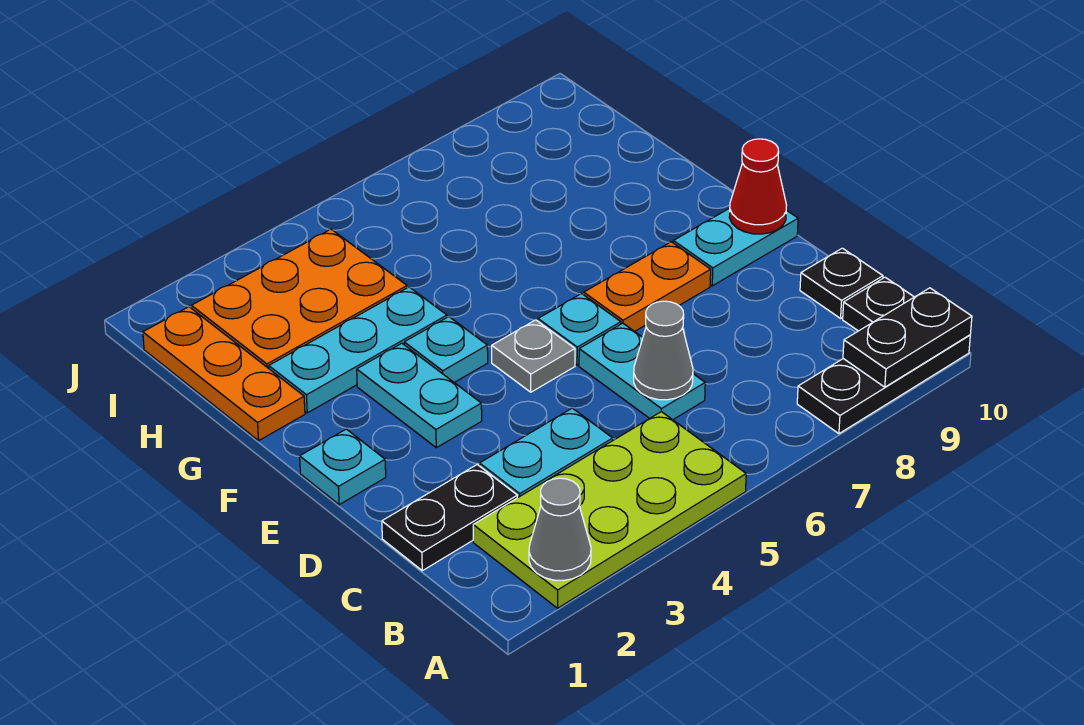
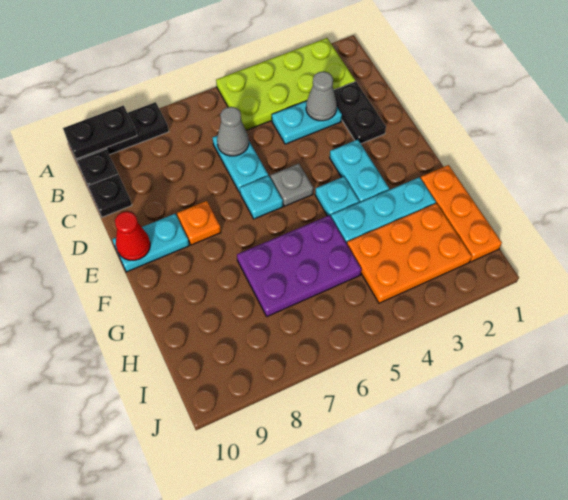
grey 1x1 cone [529,478,591,580] -> grey 1x1 cone moved to [306,71,337,121]
black 1x2 plate [382,465,517,571] -> black 1x2 plate turned to [334,81,386,144]
cyan 1x1 plate [300,429,386,505] -> none
orange 1x2 plate [584,242,711,332] -> orange 1x1 plate [177,201,221,245]
none -> purple 2x3 plate [237,215,361,316]

